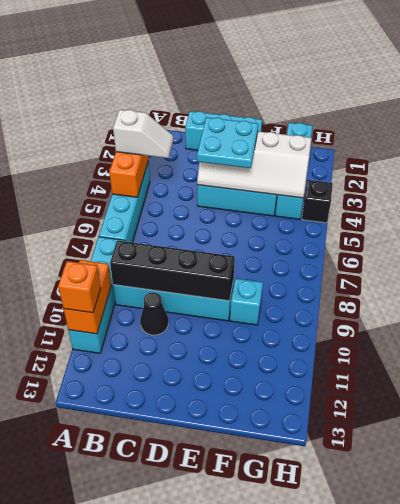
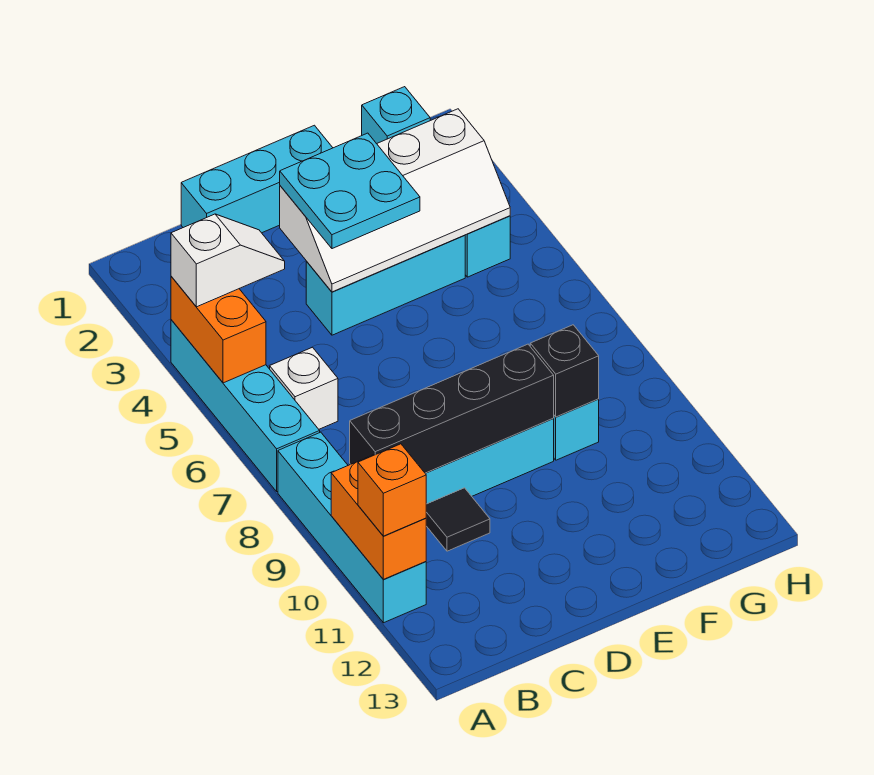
none -> white 1x1 brick [270,347,338,429]
black 1x1 cone [140,292,168,335] -> black 1x1 tile [426,488,490,551]
black 1x1 brick [302,180,333,223] -> black 1x1 brick moved to [530,325,599,417]

